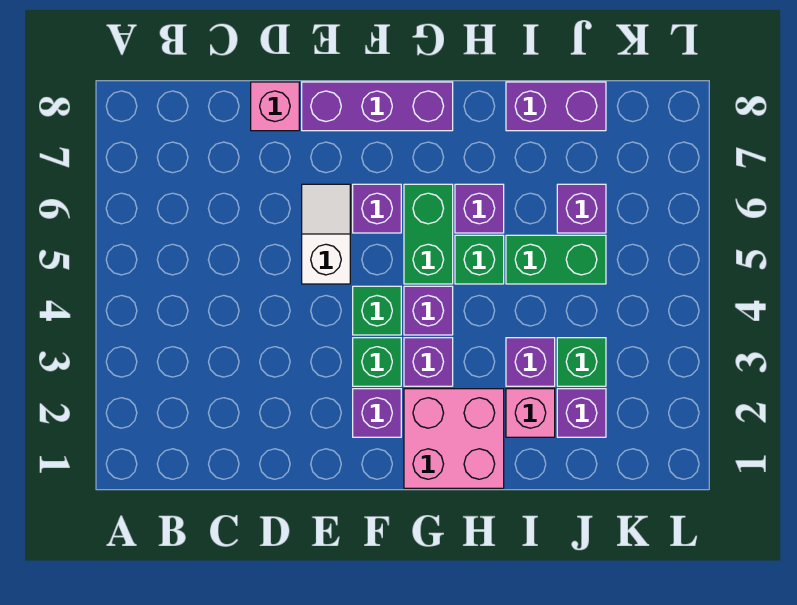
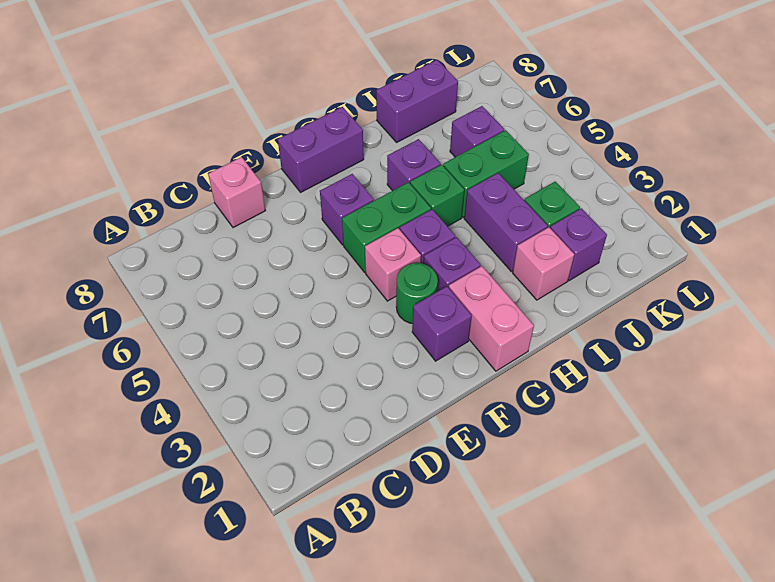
white 1x2 slope [302,184,350,284] -> none
purple 1x3 brick [302,82,453,131] -> purple 1x2 brick [278,107,364,192]
green 1x1 brick [353,338,401,386] -> green 1x1 round brick [396,263,438,324]
green 1x1 brick [353,286,401,335] -> pink 1x1 brick [365,228,421,301]
pink 2x2 brick [404,389,504,488] -> pink 1x2 brick [449,266,534,371]
green 1x2 brick [404,184,453,284] -> green 1x2 brick turned to [342,182,431,272]
purple 1x1 brick [506,338,555,386] -> purple 1x2 brick [464,173,548,272]

